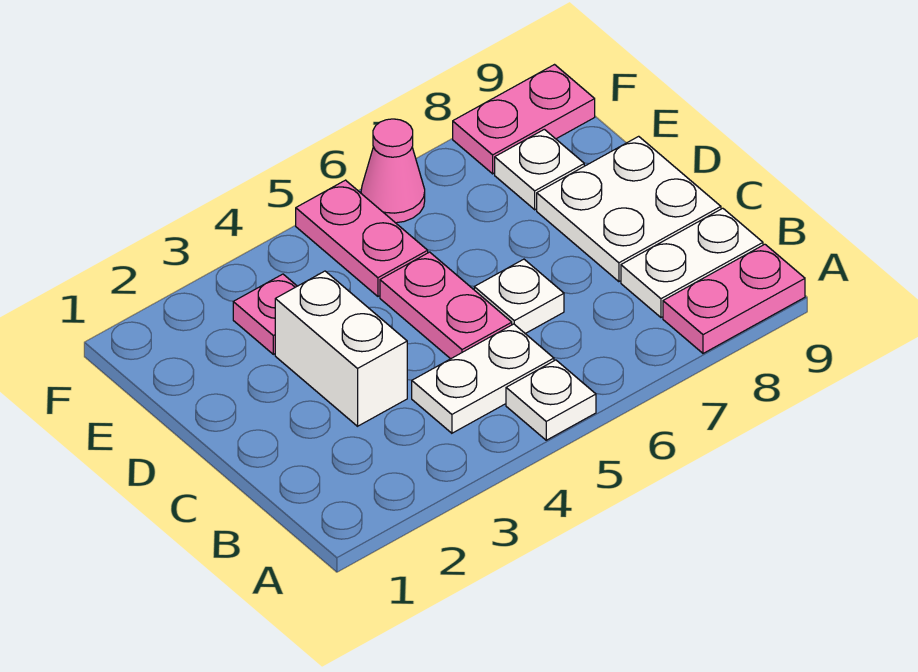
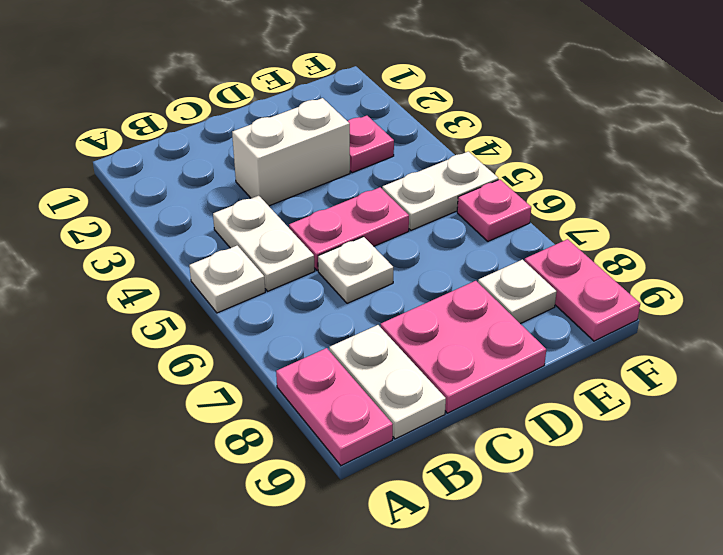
white 2x2 plate [537,136,721,282] -> pink 2x2 plate [381,281,546,413]
pink 1x2 plate [296,180,428,296] -> white 1x2 plate [382,151,498,230]
pink 1x1 cone [361,119,425,223] -> pink 1x1 plate [457,179,531,241]

